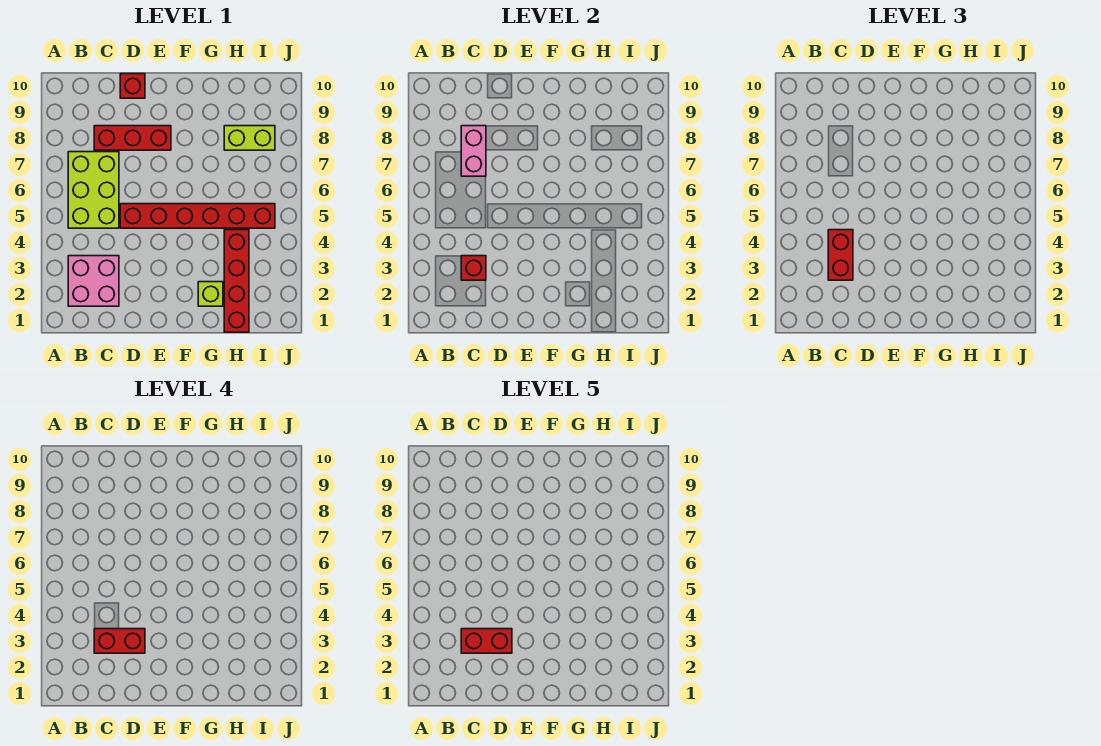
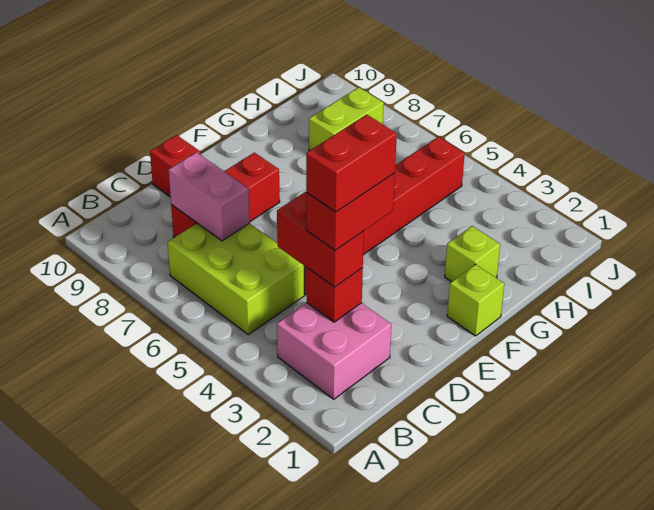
none -> lime 1x1 brick [447,264,504,336]
red 1x4 brick [224,230,249,332] -> none

